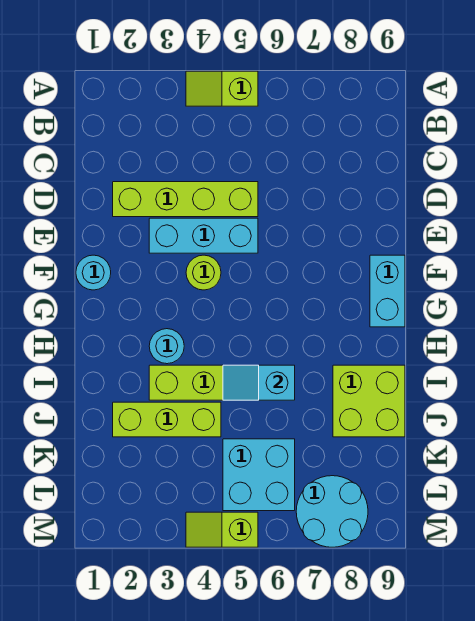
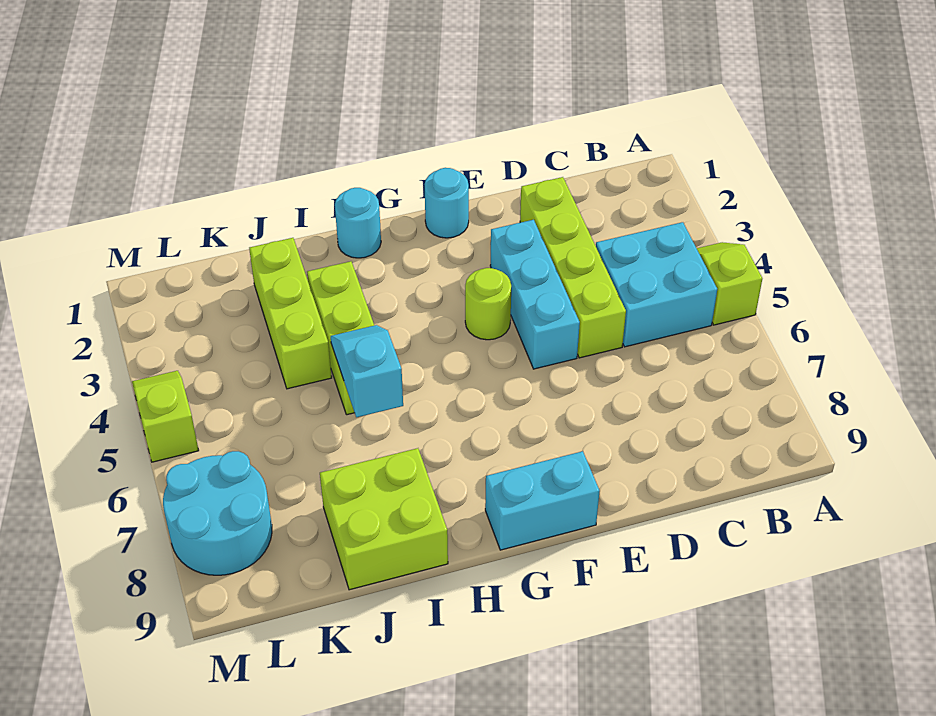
cyan 1x1 round brick [149,329,184,364] -> cyan 1x1 round brick moved to [335,188,381,258]
cyan 2x2 brick [223,439,295,511] -> cyan 2x2 brick moved to [596,222,717,347]

